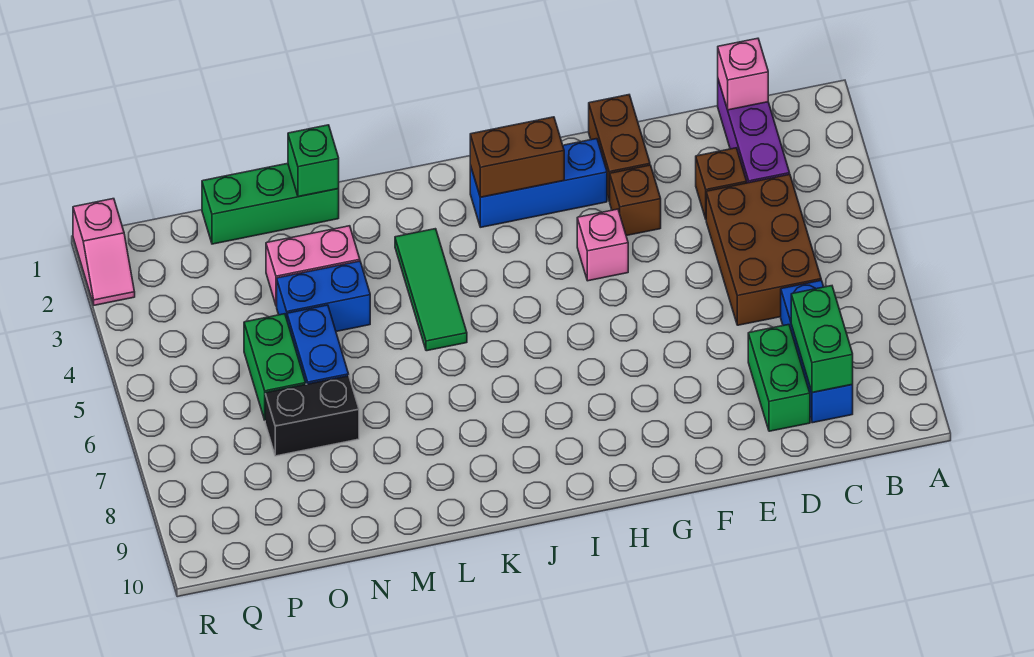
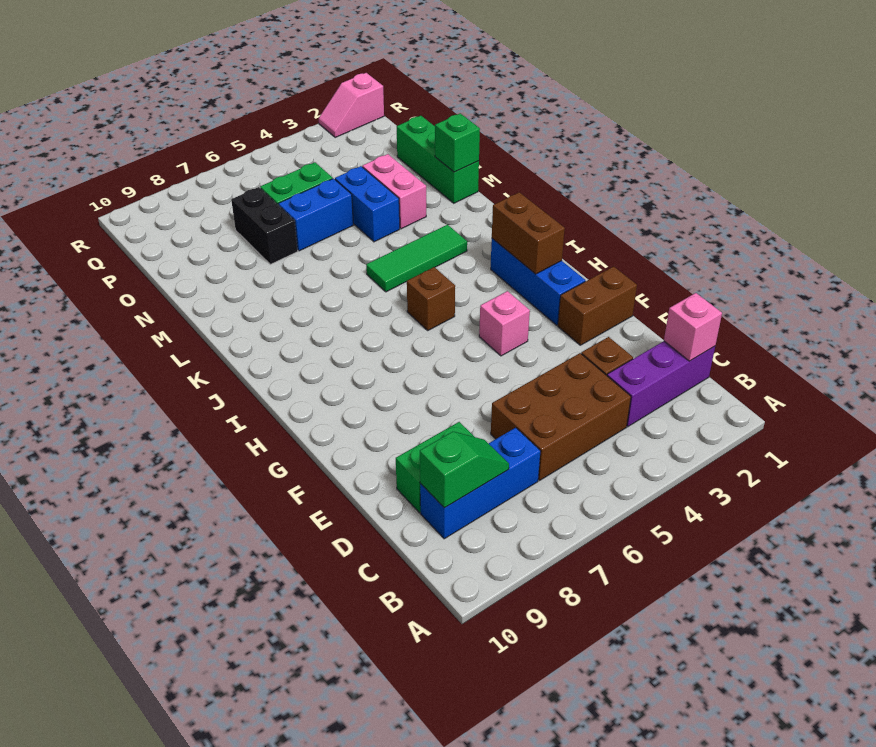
green 1x2 brick [791,286,853,393] -> green 1x2 slope [420,432,509,508]
brown 1x1 brick [609,165,661,236] -> brown 1x1 brick moved to [407,267,455,330]

